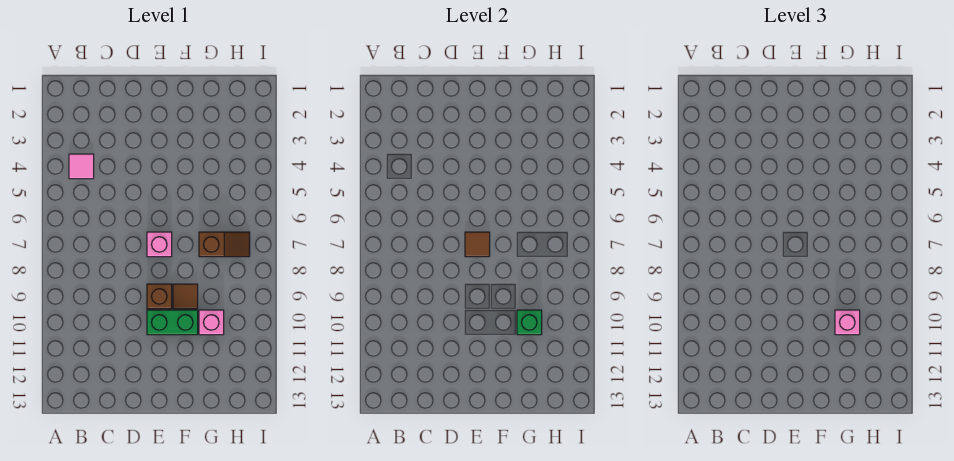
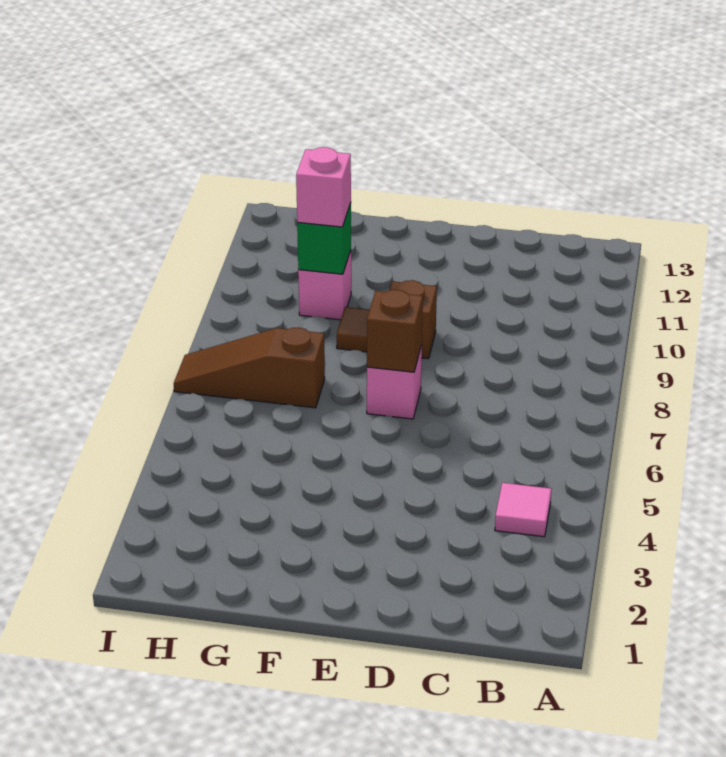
brown 1x1 tile [465,232,490,257] -> brown 1x1 brick [367,290,423,372]
green 1x2 brick [147,310,198,335] -> none
brown 1x2 slope [199,232,250,257] -> brown 1x3 slope [174,327,325,408]

